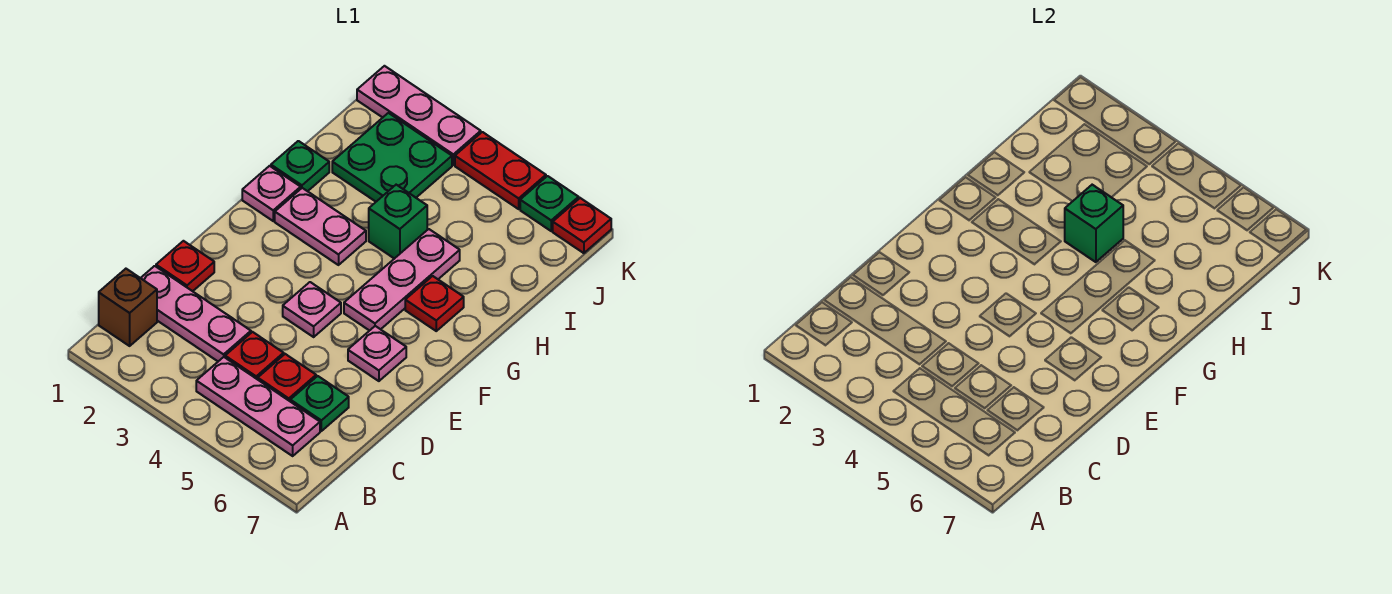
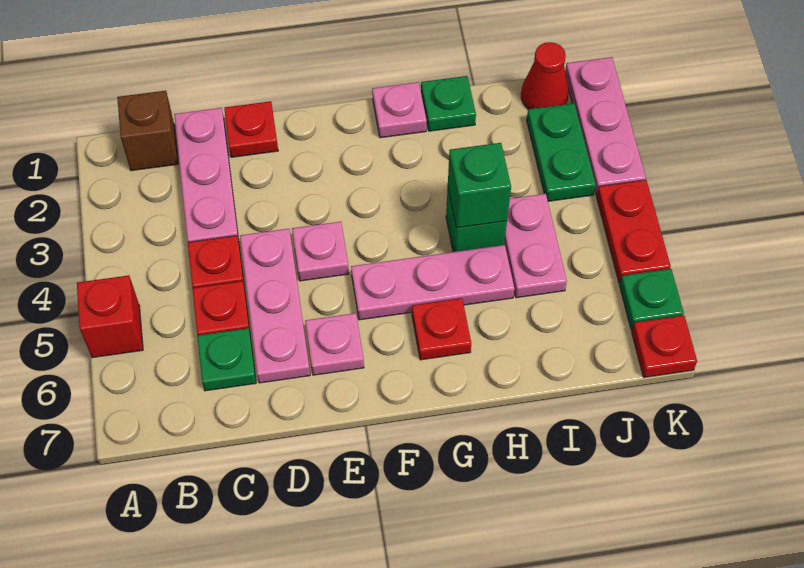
none -> red 1x1 brick [77,275,143,358]
pink 1x3 plate [196,357,320,456] -> pink 1x3 plate moved to [240,229,310,383]
pink 1x2 plate [275,188,366,265] -> pink 1x2 plate moved to [504,194,567,298]
green 2x2 plate [332,113,452,202] -> green 1x2 plate [527,103,596,201]
none -> red 1x1 cone [521,42,569,109]

